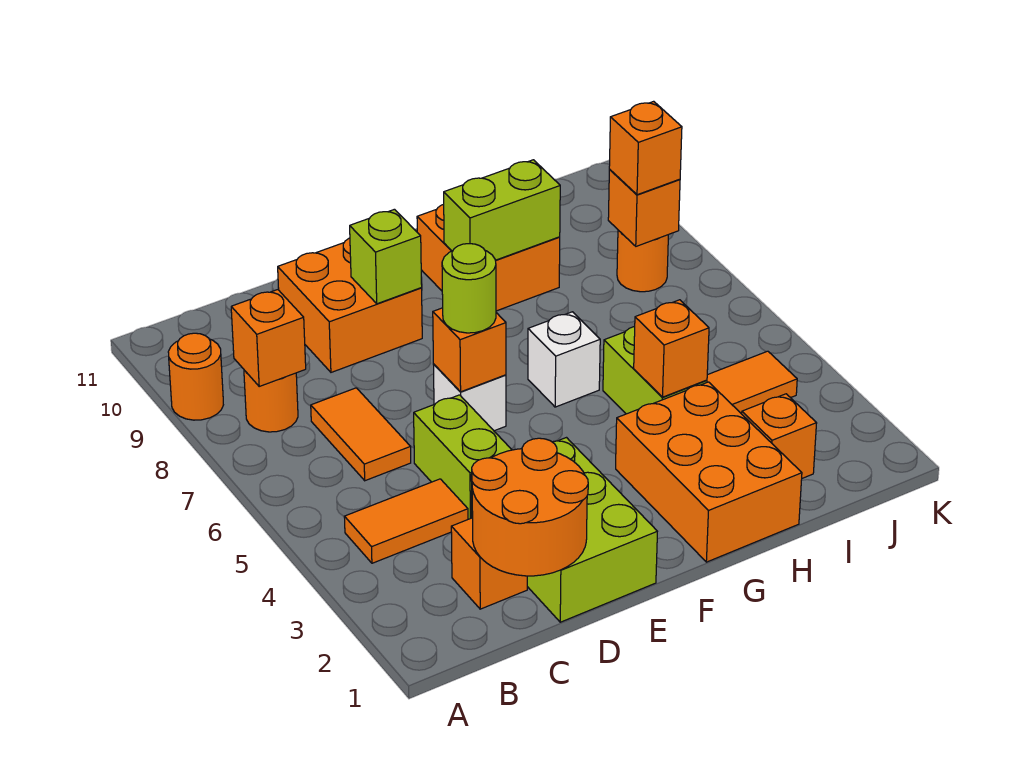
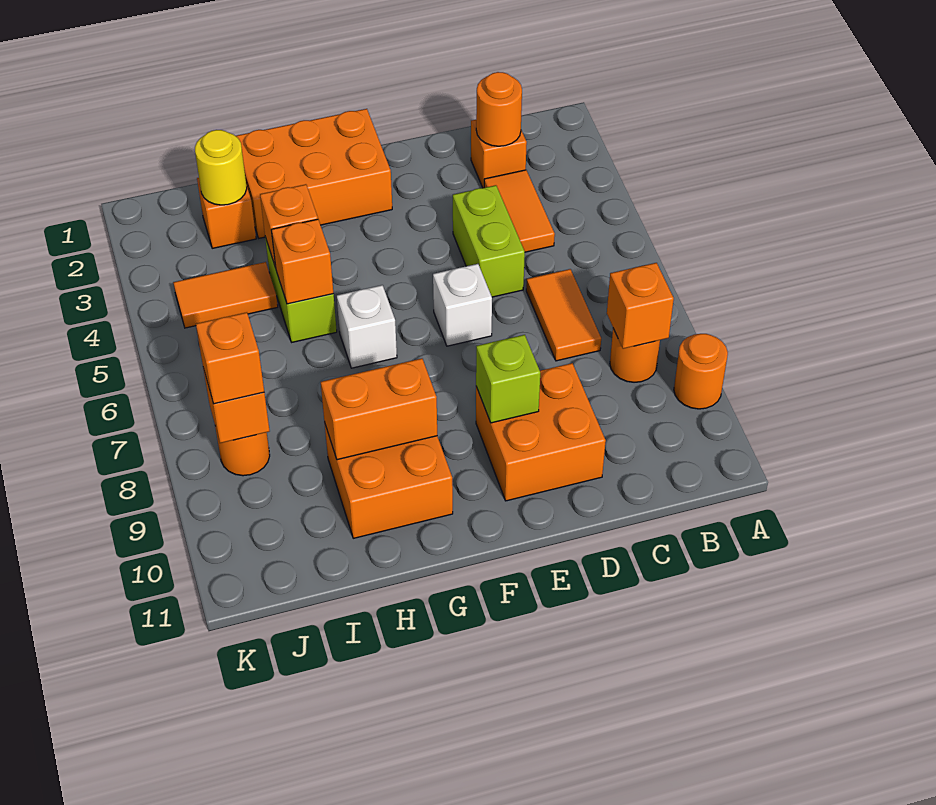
orange 1x2 tile [344,479,468,563] -> orange 1x2 tile turned to [484,170,555,252]
orange 2x2 round brick [472,438,588,576] -> orange 1x1 round brick [476,72,522,146]
lime 2x3 brick [471,438,657,622] -> none
orange 1x1 brick [433,308,506,392] -> orange 1x1 brick moved to [271,219,333,304]
lime 1x1 round brick [442,244,496,333] -> none
orange 2x3 brick [616,382,802,562] -> orange 2x3 brick turned to [236,109,392,238]
lime 1x2 brick [444,160,560,260] -> orange 1x2 brick [321,358,437,460]
none -> yellow 1x1 round brick [195,130,247,205]

